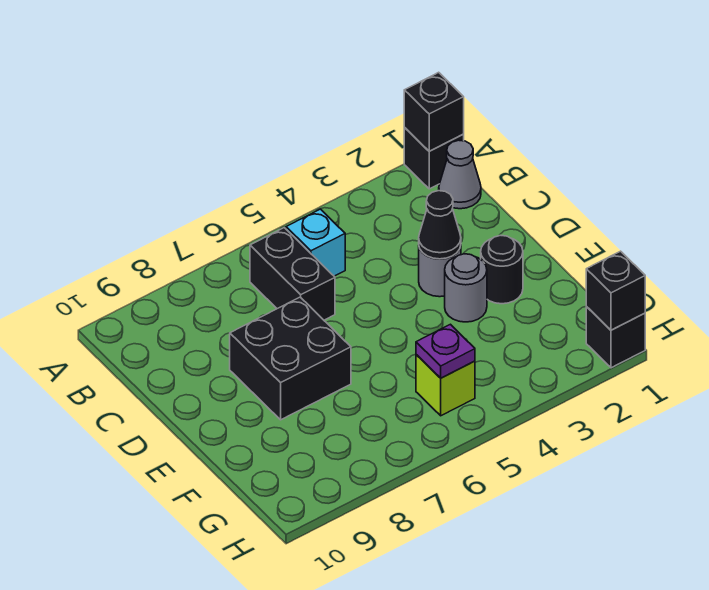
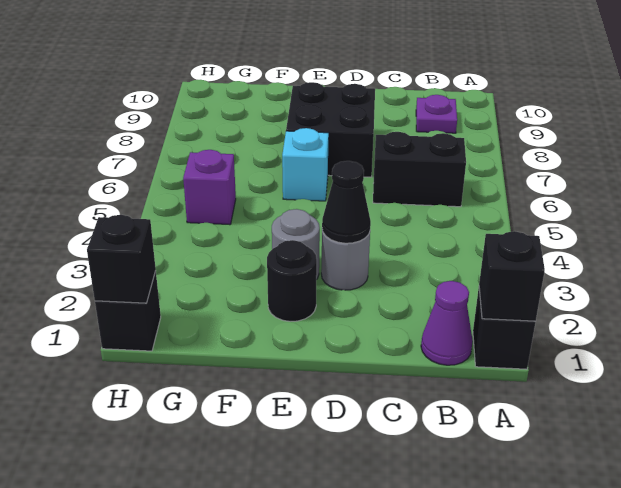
grey 1x1 cone [439,140,481,209] -> purple 1x1 cone [421,281,473,365]
cyan 1x1 brick [286,209,345,276] -> cyan 1x1 brick moved to [282,128,329,201]
lime 1x1 brick [416,355,475,416] -> purple 1x1 brick [183,150,236,225]
purple 1x1 plate [416,324,475,378] -> purple 1x1 plate moved to [416,95,457,133]

